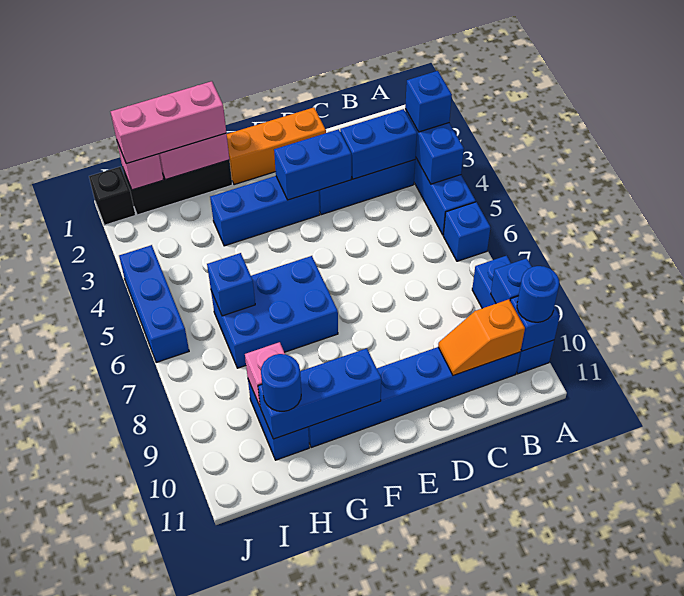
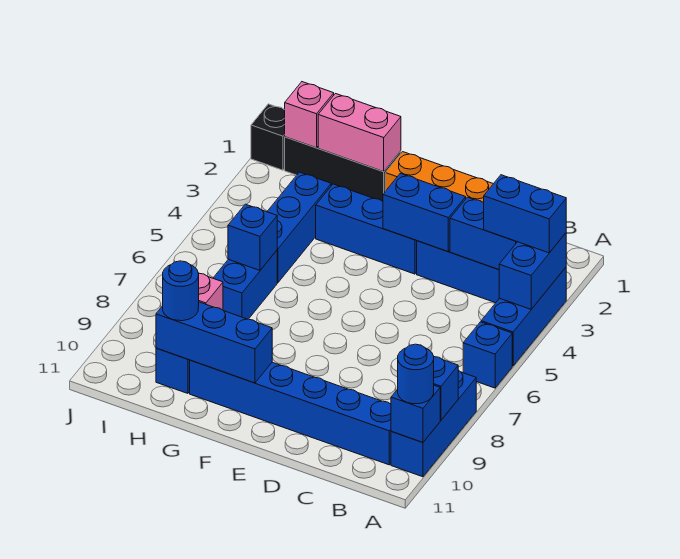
blue 1x1 brick [405,71,452,132] -> blue 1x2 brick [484,175,566,253]
orange 1x2 slope [438,299,525,376] -> none
blue 2x3 brick [211,256,338,368] -> blue 1x2 brick [213,250,277,319]
pink 1x3 brick [111,81,226,164] -> none
blue 1x3 brick [119,245,189,363] -> blue 1x3 brick moved to [267,172,331,283]

